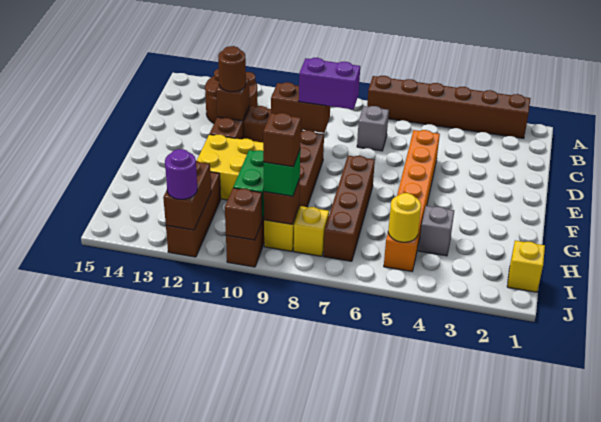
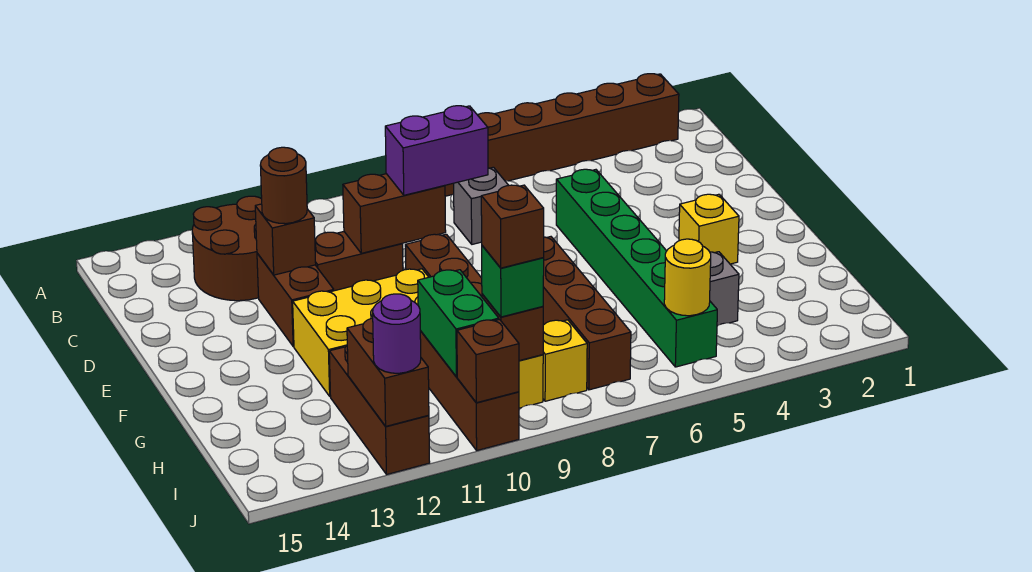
orange 1x6 brick [384,130,440,271] -> green 1x6 brick [556,169,717,367]
yellow 1x1 brick [507,241,545,292] -> yellow 1x1 brick moved to [679,194,739,264]

